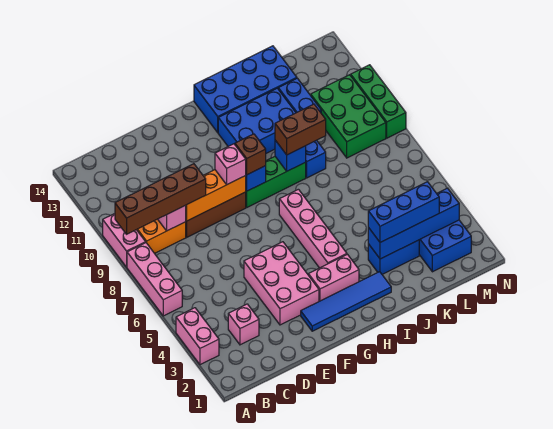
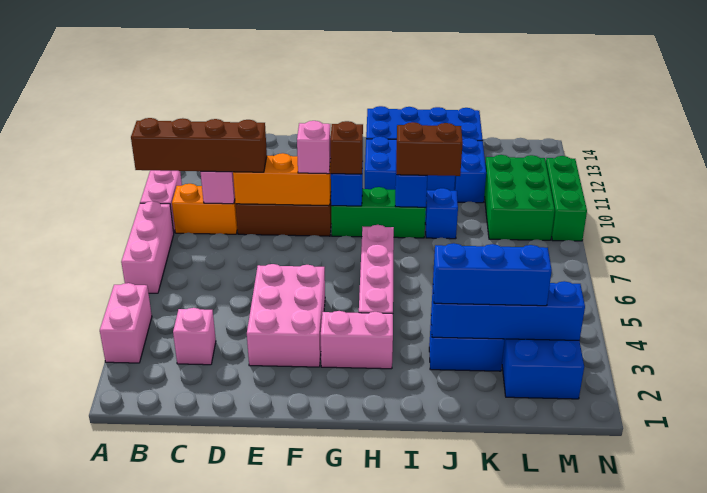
blue 1x4 tile [301,272,391,331] -> none

